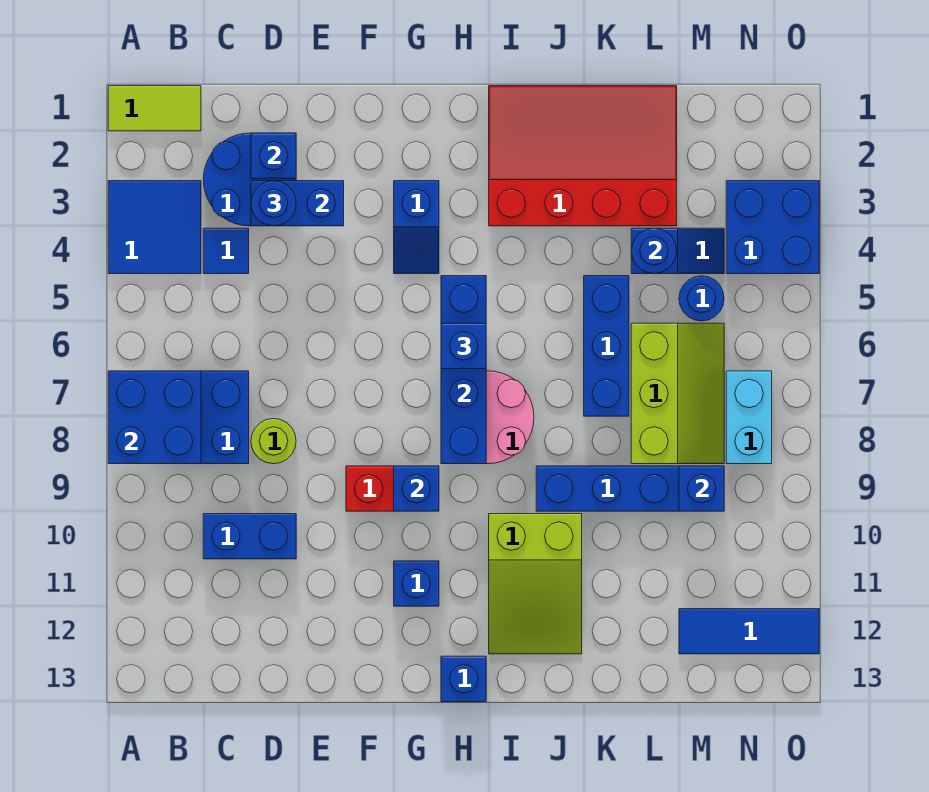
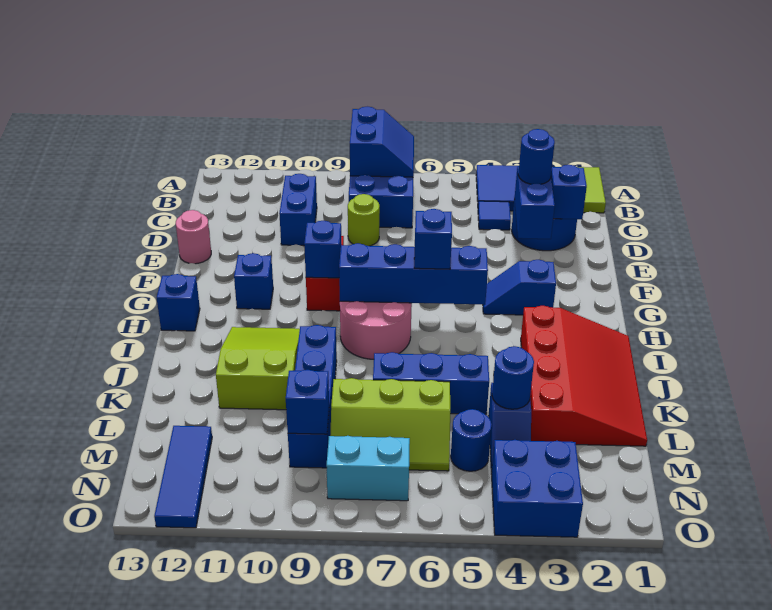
blue 2x2 brick [108,371,201,464] -> blue 2x2 slope [350,107,414,177]
none -> pink 1x1 round brick [176,210,211,264]
lime 2x3 slope [489,514,582,654] -> lime 2x3 slope turned to [216,327,300,410]

